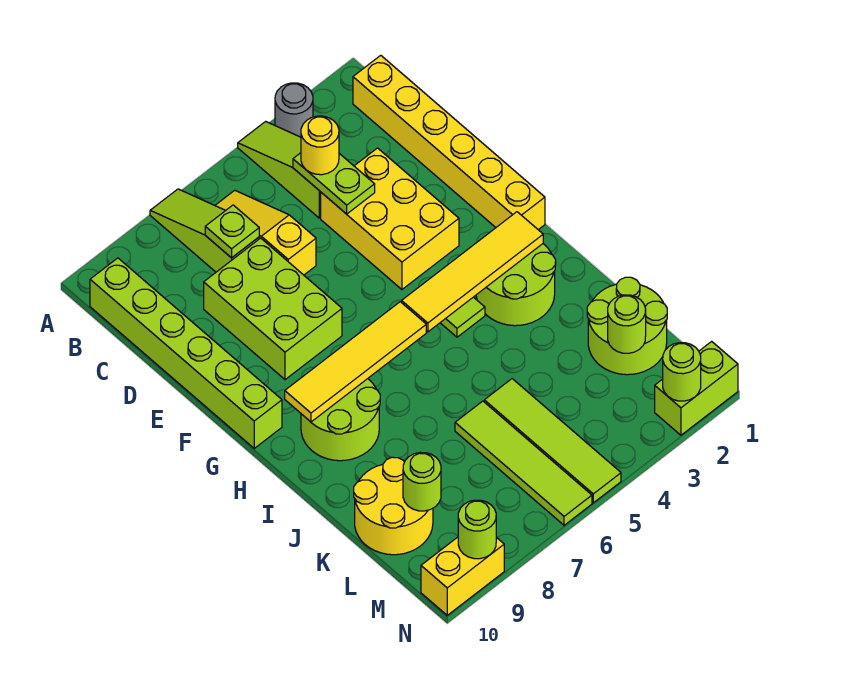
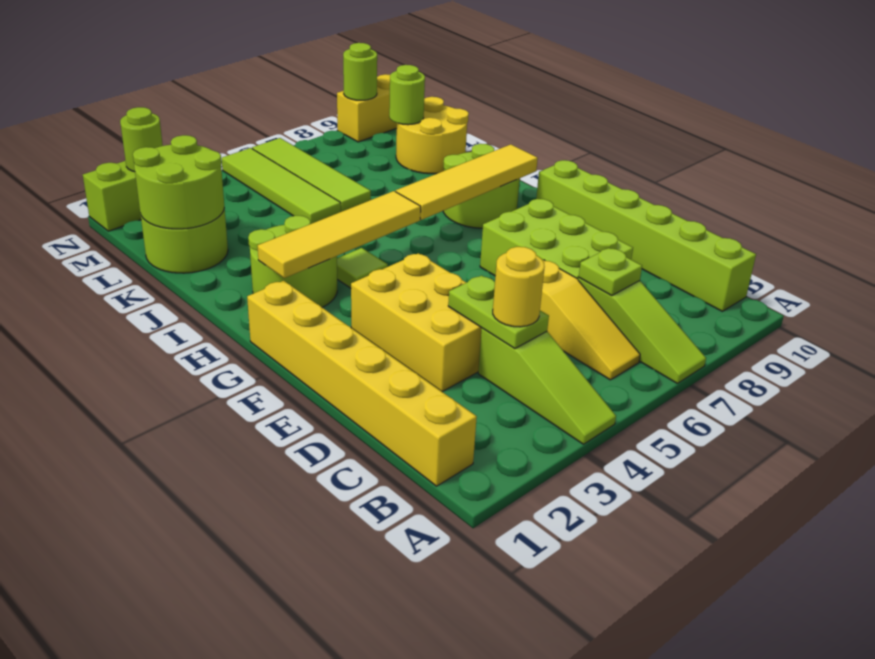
grey 1x1 round brick [275,83,313,137] -> none
lime 1x1 round brick [608,295,646,353] -> lime 2x2 round brick [133,135,224,229]

